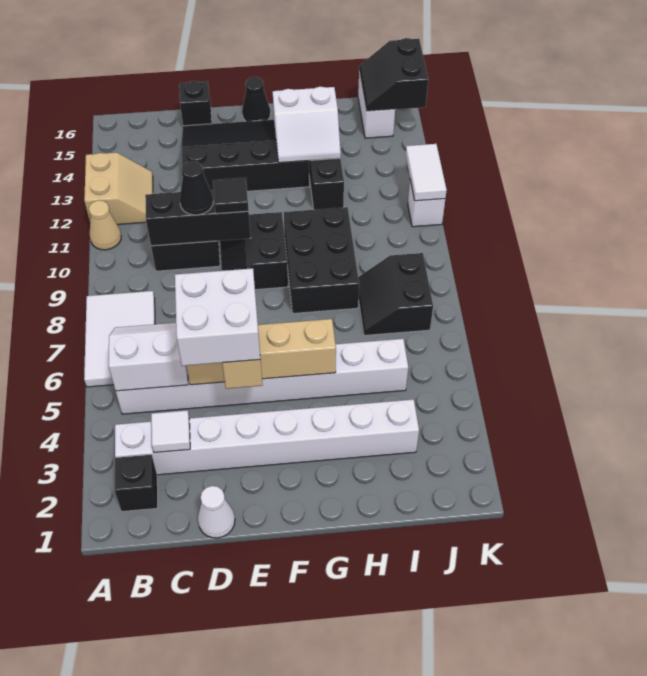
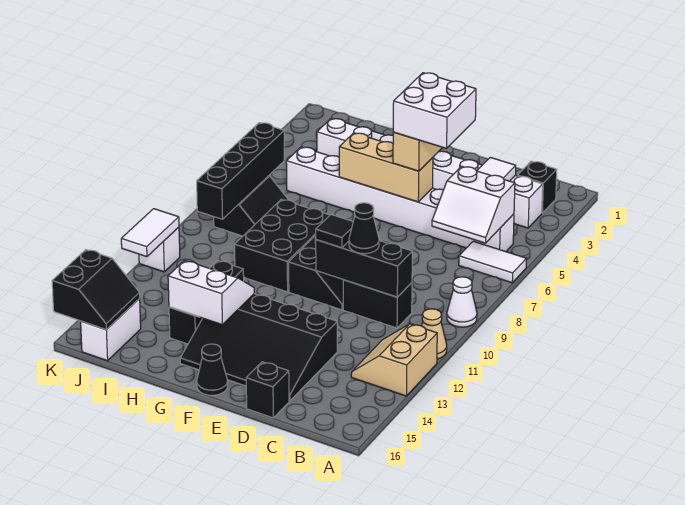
white 2x3 tile [84,291,155,387] -> white 1x2 tile [459,241,527,283]
white 1x1 cone [198,486,235,538] -> white 1x1 cone moved to [447,277,477,327]
tan 1x4 brick [187,319,336,385] -> tan 1x3 brick [339,133,433,202]
none -> black 1x4 brick [197,123,284,219]

